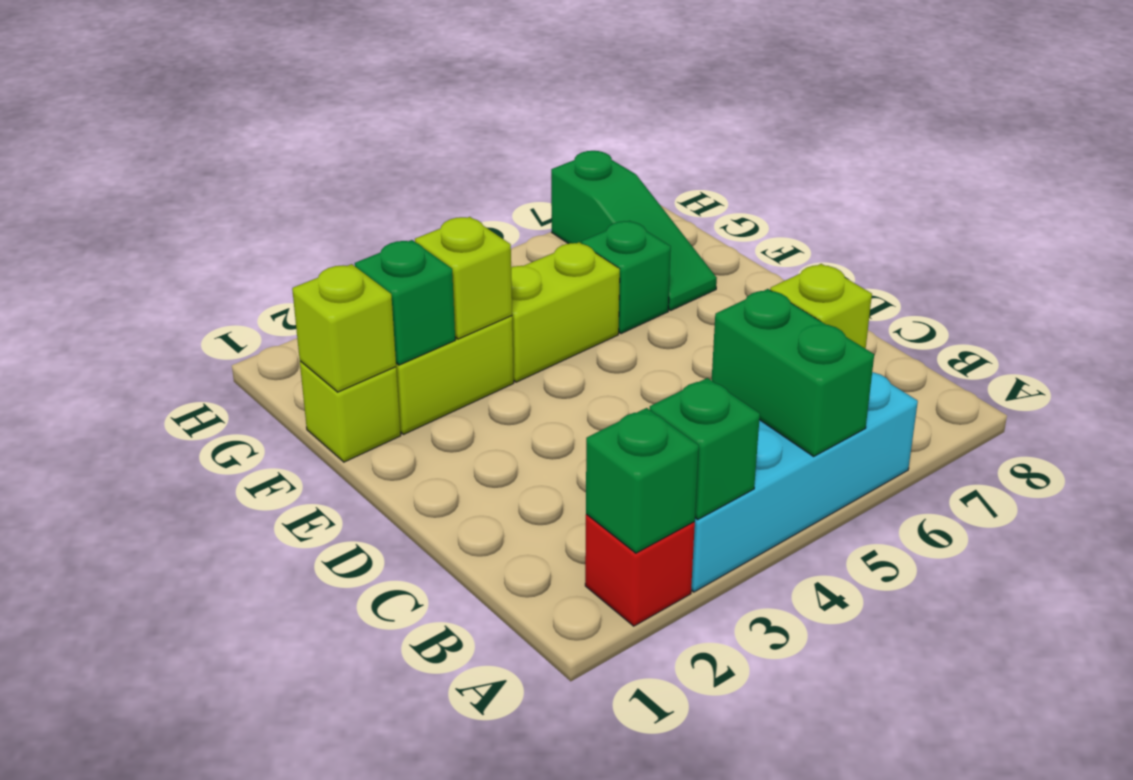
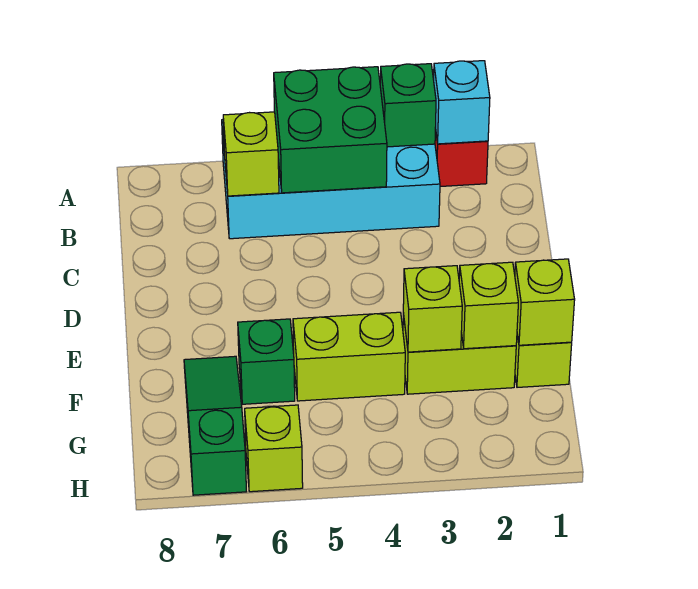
green 1x1 brick [586,408,699,553] -> cyan 1x1 brick [434,61,490,144]
green 1x2 brick [712,289,874,456] -> green 2x2 brick [274,67,387,193]
green 1x1 brick [355,240,455,365] -> lime 1x1 brick [459,262,518,349]
none -> lime 1x1 brick [245,405,303,492]

